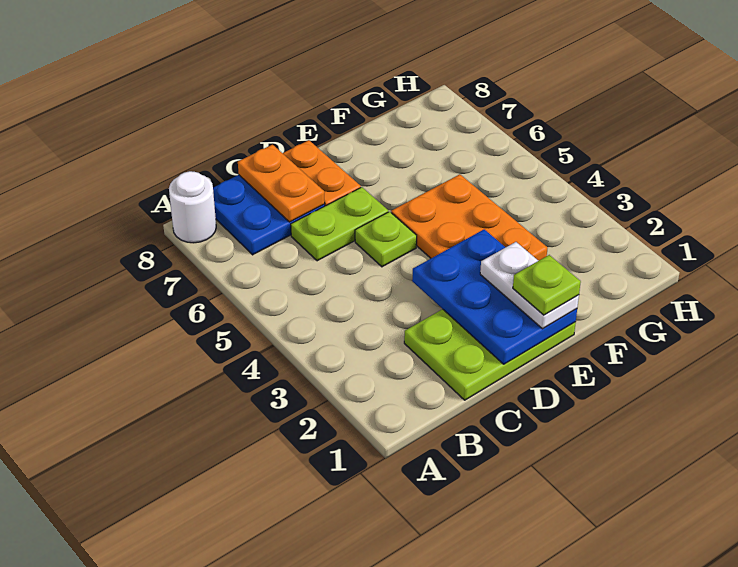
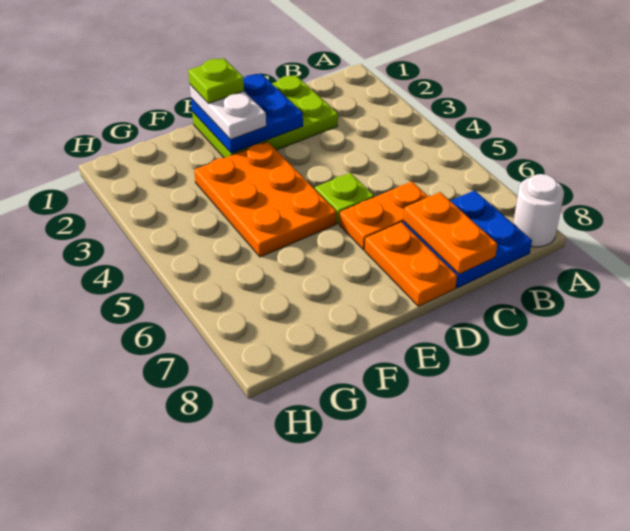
lime 1x2 plate [291,187,388,261] -> orange 1x2 plate [339,182,428,250]
blue 2x3 plate [412,229,577,364] -> blue 2x2 plate [191,74,303,153]

